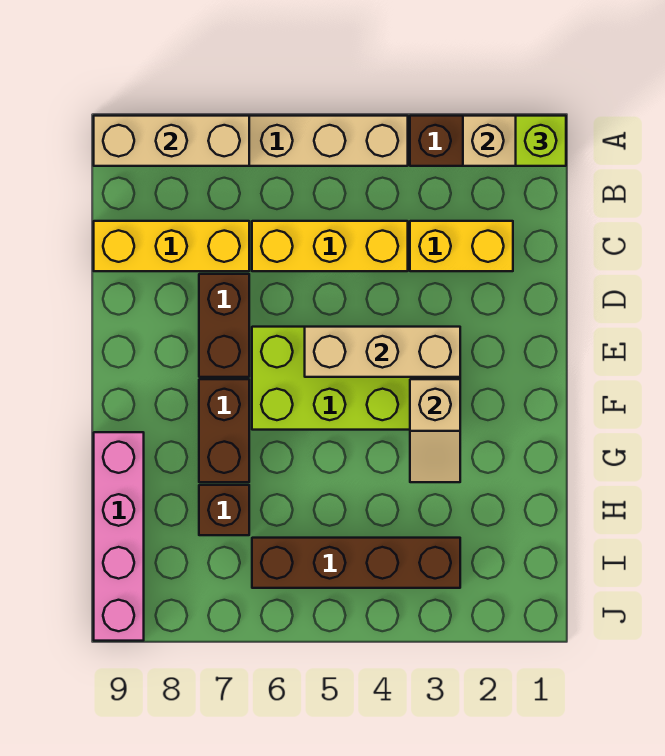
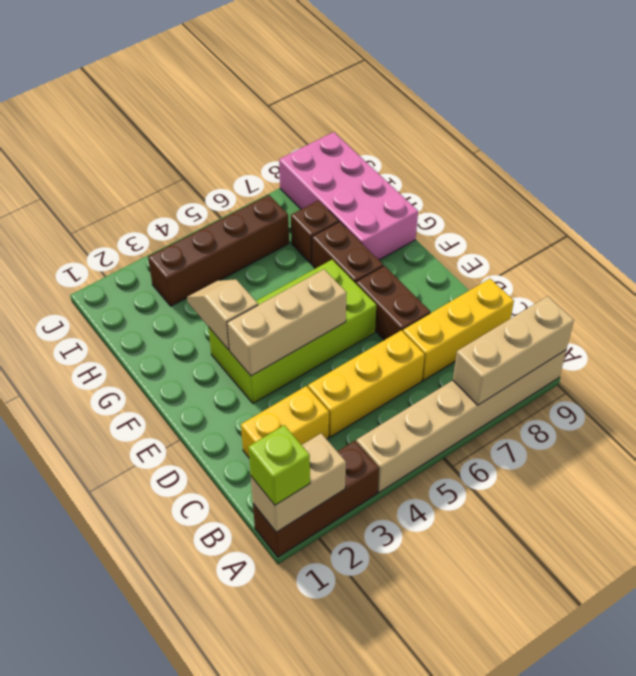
pink 1x4 brick [94,432,144,641] -> pink 2x4 brick [279,132,418,260]

